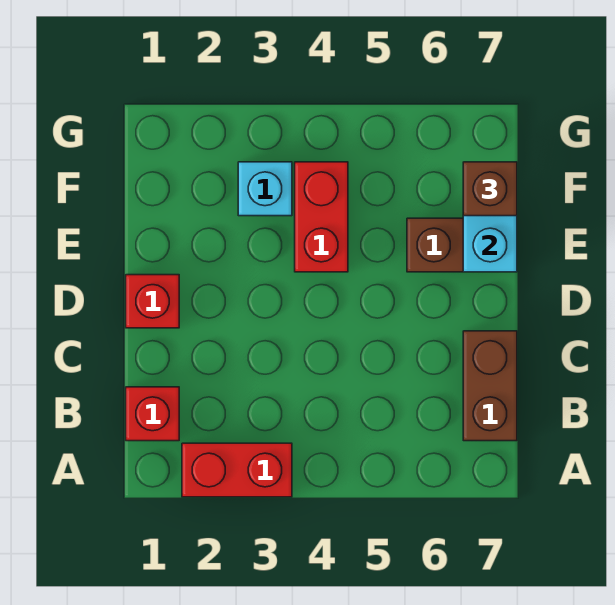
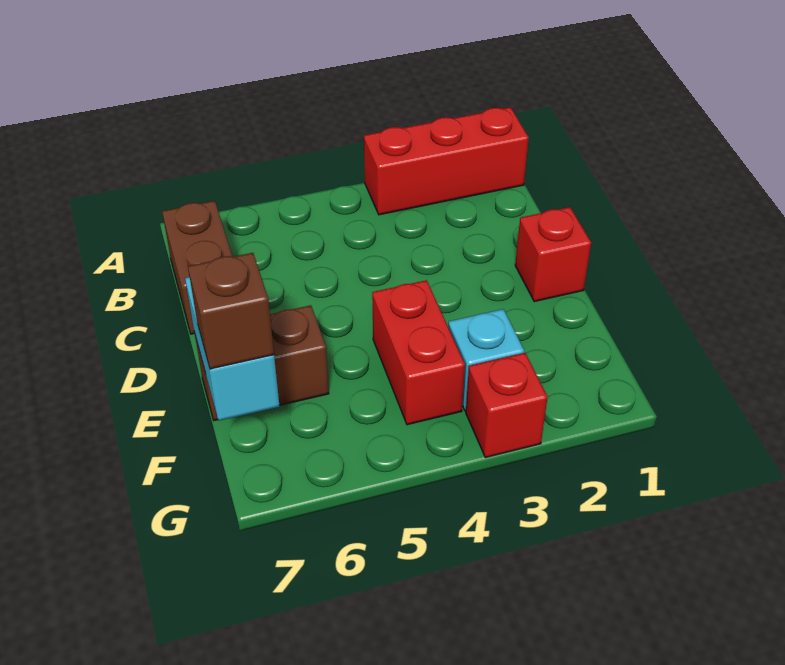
red 1x2 brick [182,443,292,497] -> red 1x3 brick [364,107,529,215]
red 1x1 brick [126,387,179,441] -> red 1x1 brick moved to [466,353,548,458]

